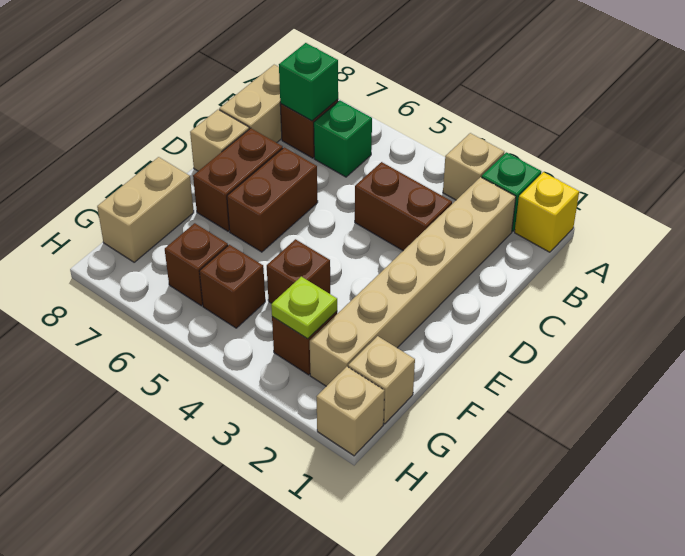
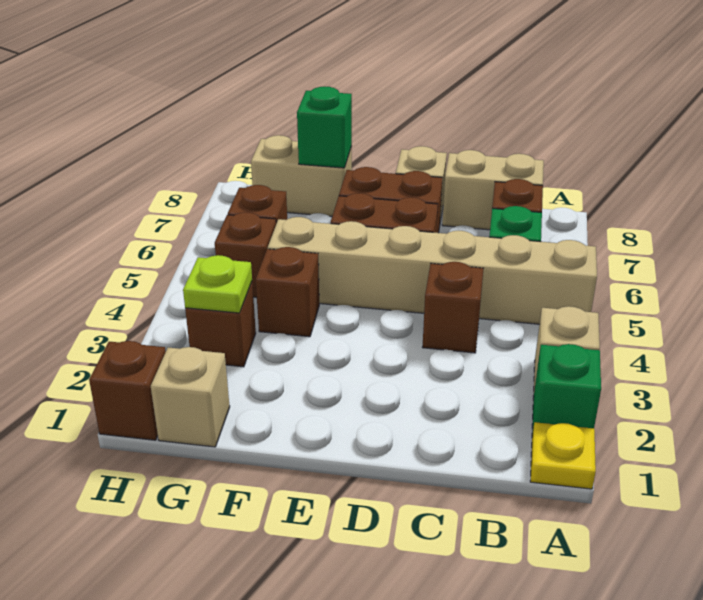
yellow 1x1 brick [515,172,579,252] -> yellow 1x1 plate [530,422,596,489]
tan 1x6 brick [310,177,516,386] -> tan 1x6 brick moved to [268,217,597,324]
green 1x1 brick [279,43,338,121] -> green 1x1 brick moved to [297,86,352,168]
brown 1x2 brick [355,162,452,251] -> brown 1x1 brick [423,262,484,353]
tan 1x1 brick [316,367,384,456] -> brown 1x1 brick [89,341,166,440]

